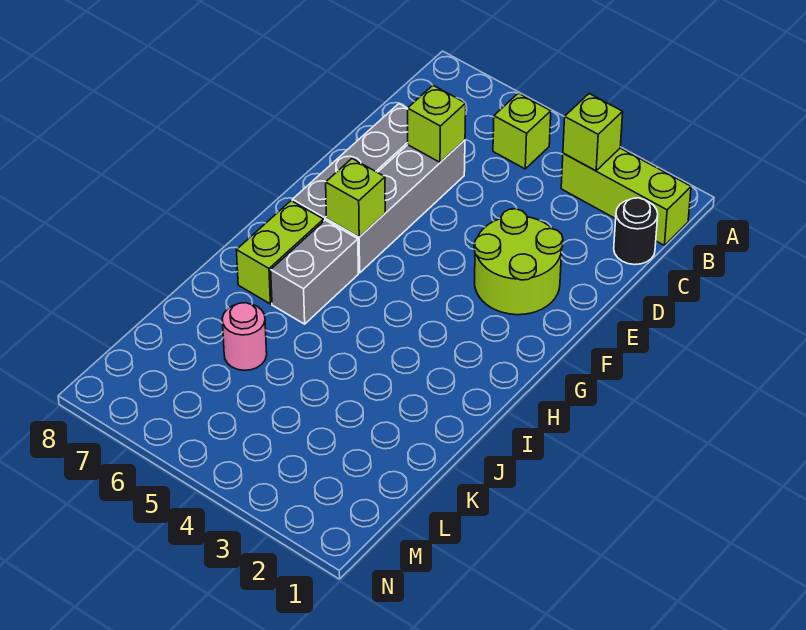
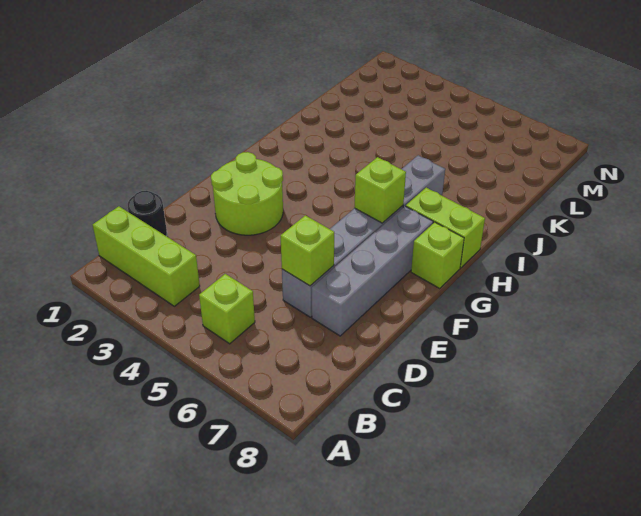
lime 1x1 brick [563,94,623,171] -> lime 1x1 brick moved to [411,222,464,289]
lime 1x2 brick [237,201,324,304] -> lime 1x2 brick turned to [406,188,485,268]
pink 1x1 round brick [222,303,267,370] -> none

